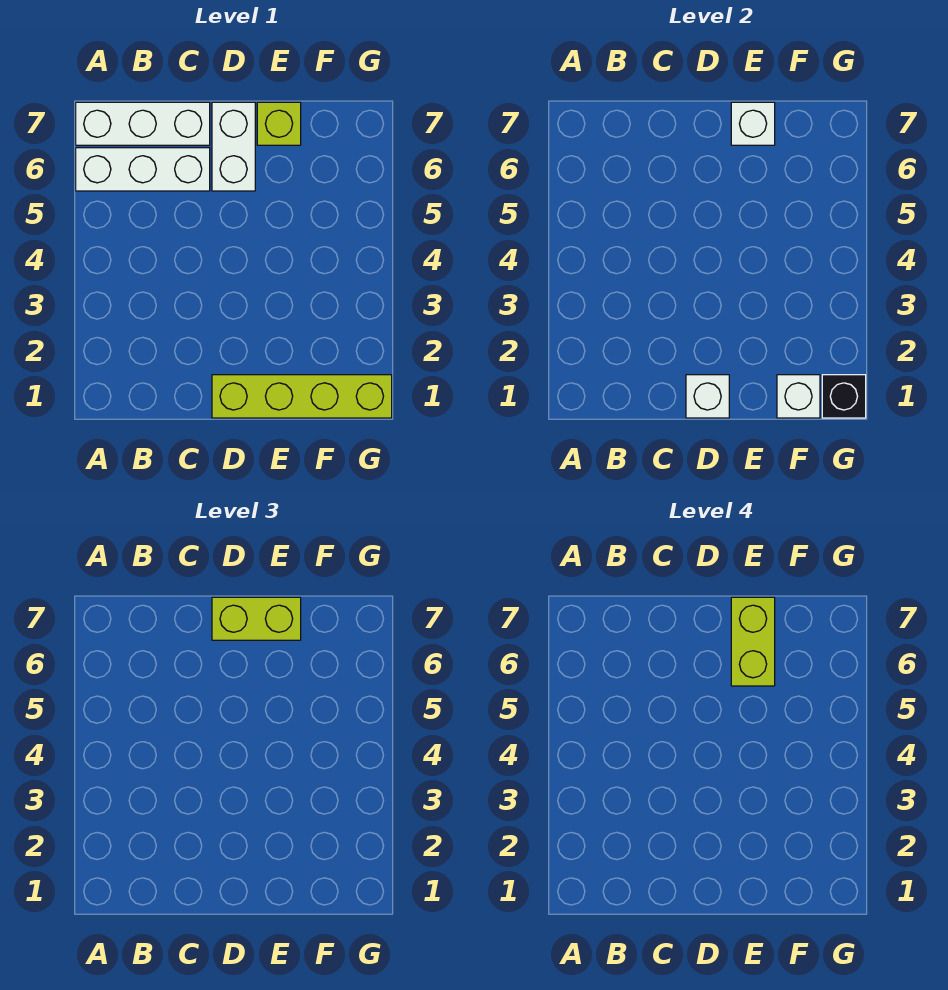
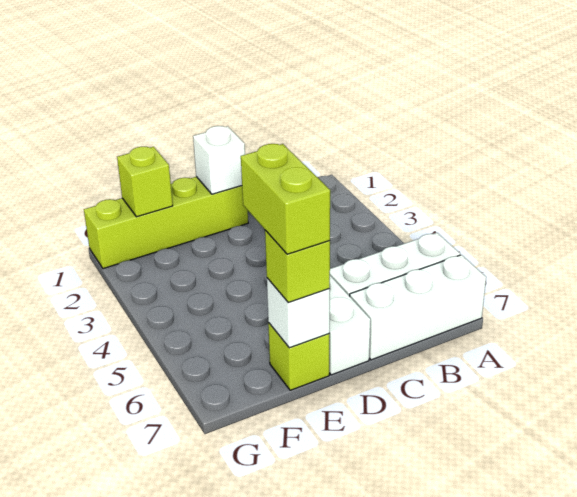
lime 1x2 brick [212,597,301,640] -> lime 1x1 brick [265,230,330,302]
white 1x1 brick [777,375,820,418] -> lime 1x1 brick [117,147,173,217]
black 1x1 brick [822,375,866,418] -> none

